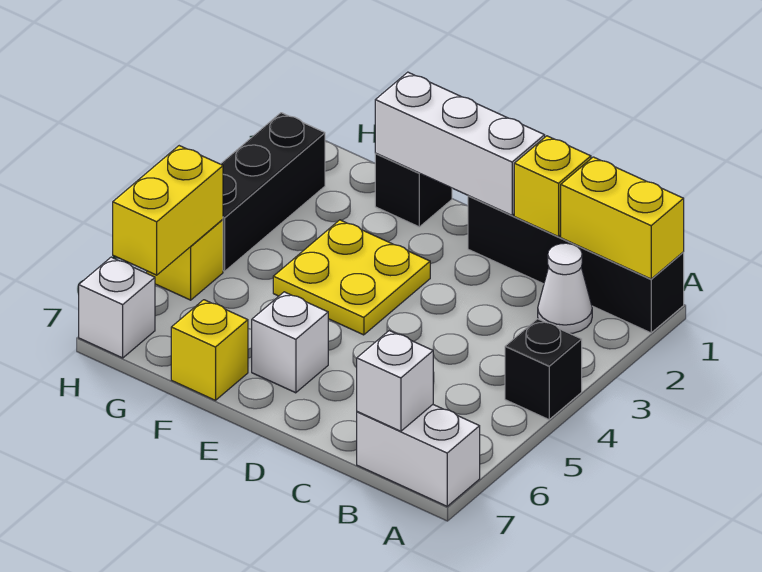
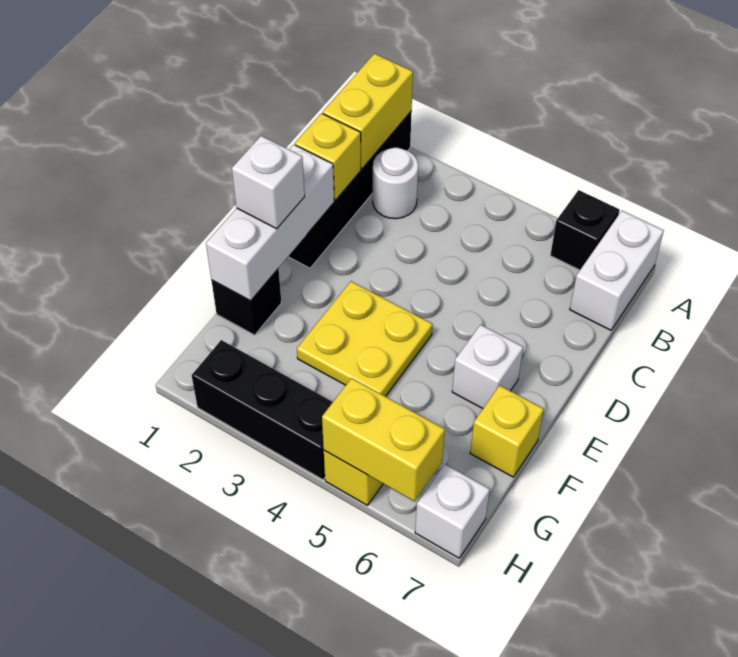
black 1x1 brick [505,319,582,420] -> black 1x1 brick moved to [550,190,620,270]
white 1x1 cone [538,243,592,334] -> white 1x1 round brick [373,148,418,219]
white 1x1 brick [357,331,433,431] -> white 1x1 brick moved to [232,136,305,229]

